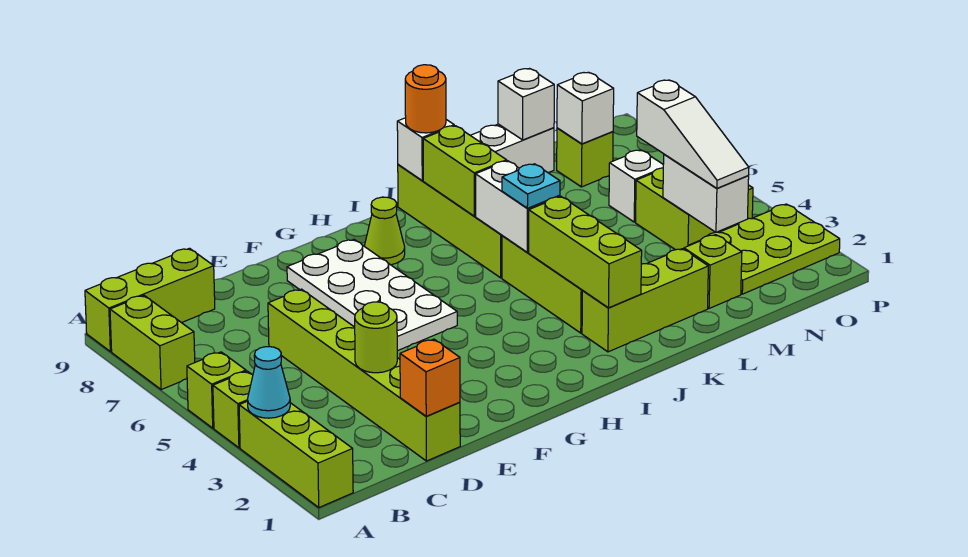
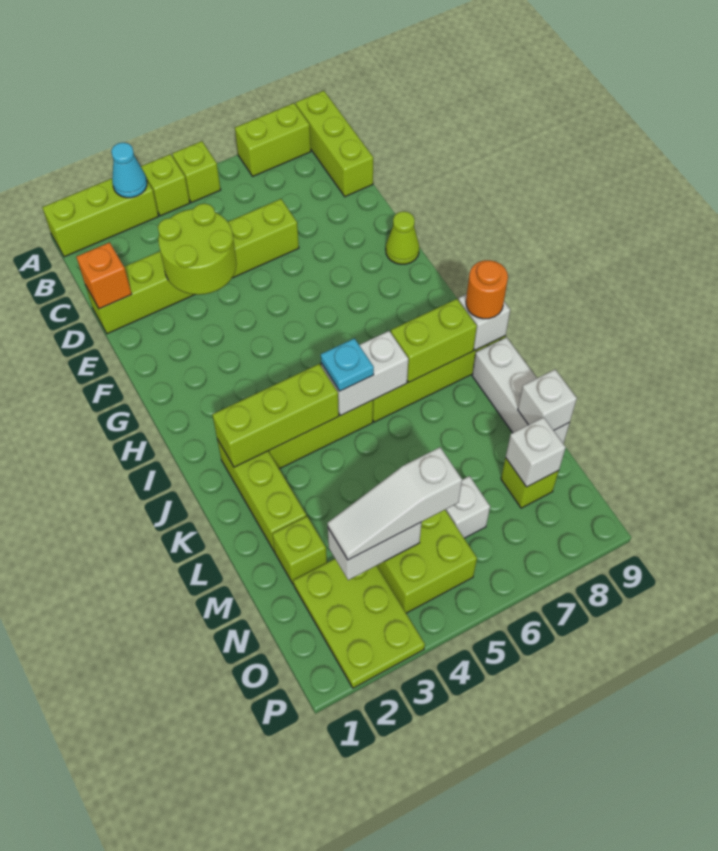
lime 1x1 round brick [355,302,397,373] -> lime 2x2 round brick [158,203,237,295]
white 2x4 plate [287,240,457,351] -> none
lime 1x1 cone [364,197,405,265] -> lime 1x1 cone moved to [386,211,419,264]

